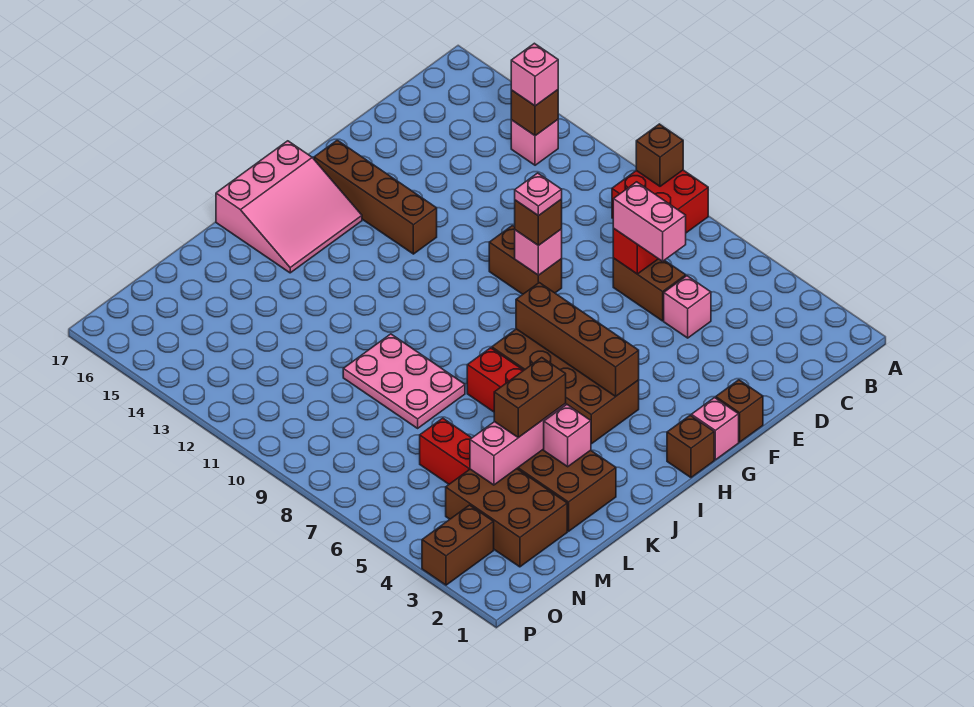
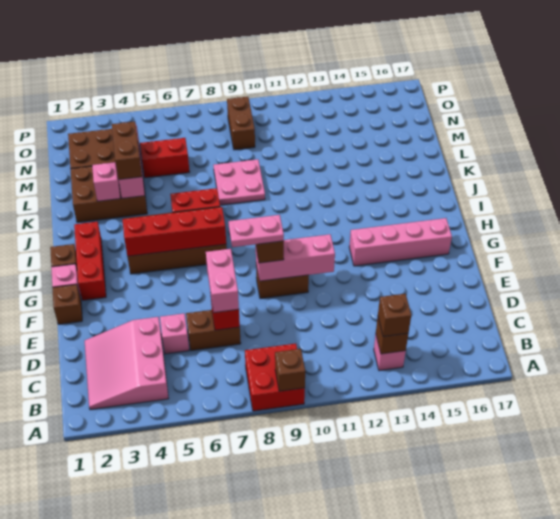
pink 1x1 brick [511,43,558,106] -> brown 1x1 brick [378,294,411,337]
pink 1x2 brick [613,182,686,261] -> pink 1x2 brick turned to [206,249,239,313]
pink 1x1 brick [515,229,562,275] -> pink 1x3 brick [255,234,335,281]
pink 1x1 plate [515,173,562,216] -> pink 1x2 plate [229,215,284,247]
none -> red 1x3 brick [74,222,106,300]
brown 1x4 brick [314,140,437,254] -> pink 1x4 brick [349,218,452,266]
brown 1x4 brick [516,283,639,396] -> red 1x4 brick [122,207,226,256]
pink 3x3 slope [216,141,362,273] -> pink 3x3 slope moved to [85,317,169,410]
pink 2x3 plate [343,334,465,428] -> pink 2x2 plate [214,159,265,205]
brown 1x2 brick [422,505,494,585] -> brown 1x2 brick moved to [227,97,255,150]

